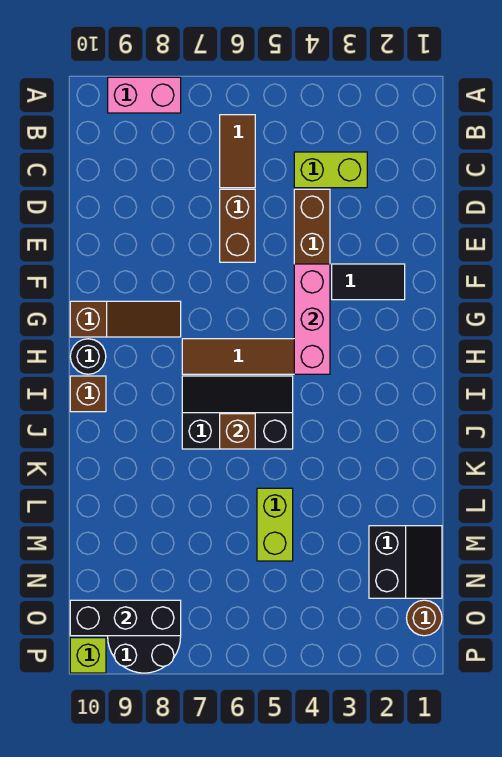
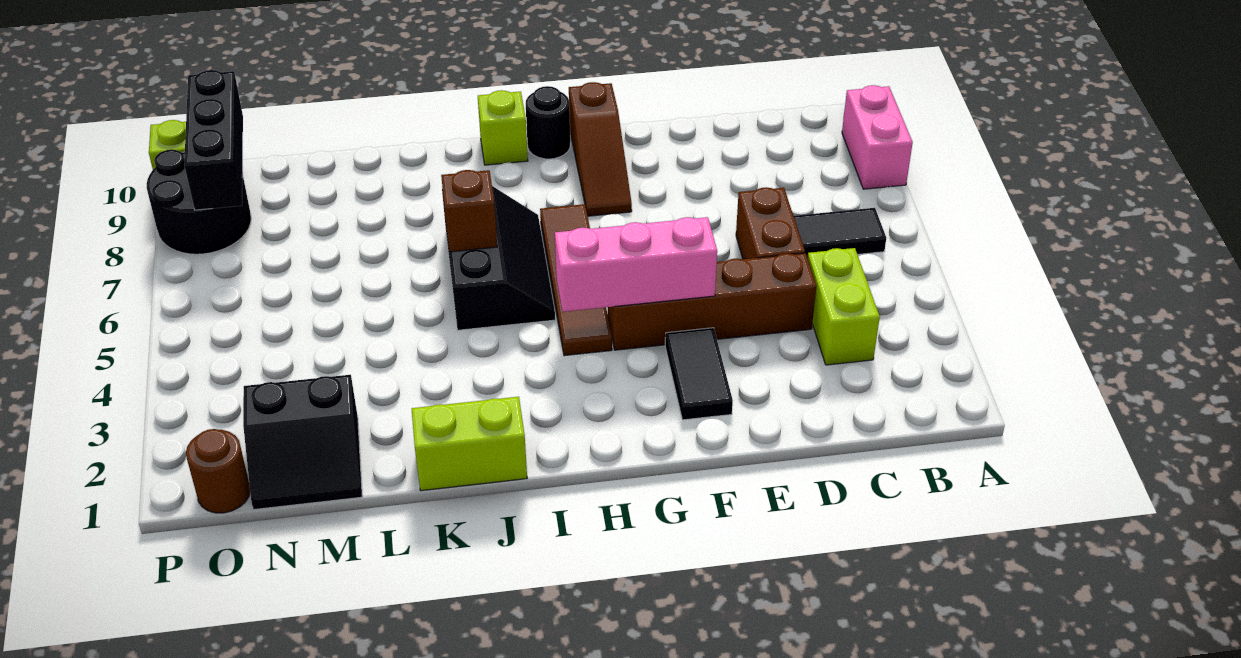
brown 1x2 tile [220,115,255,188] -> black 1x2 tile [794,208,886,258]
brown 1x2 brick [220,189,255,262] -> brown 1x2 brick turned to [736,187,805,259]
brown 1x1 brick [70,376,106,412] -> lime 1x1 brick [478,90,528,165]
lime 1x2 brick [257,488,293,561] -> lime 1x2 brick moved to [412,397,527,491]

